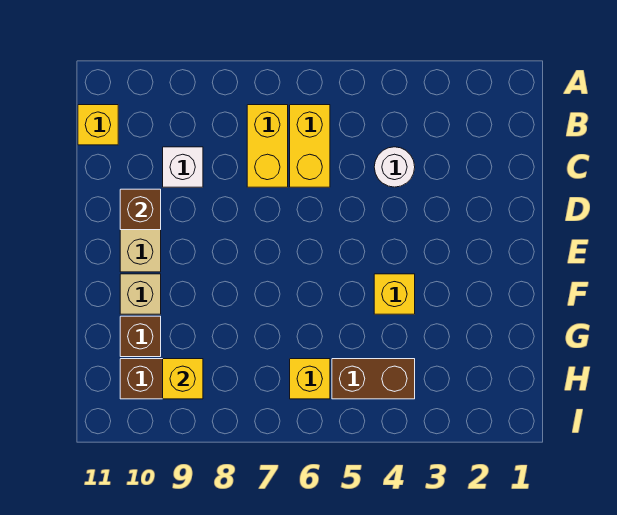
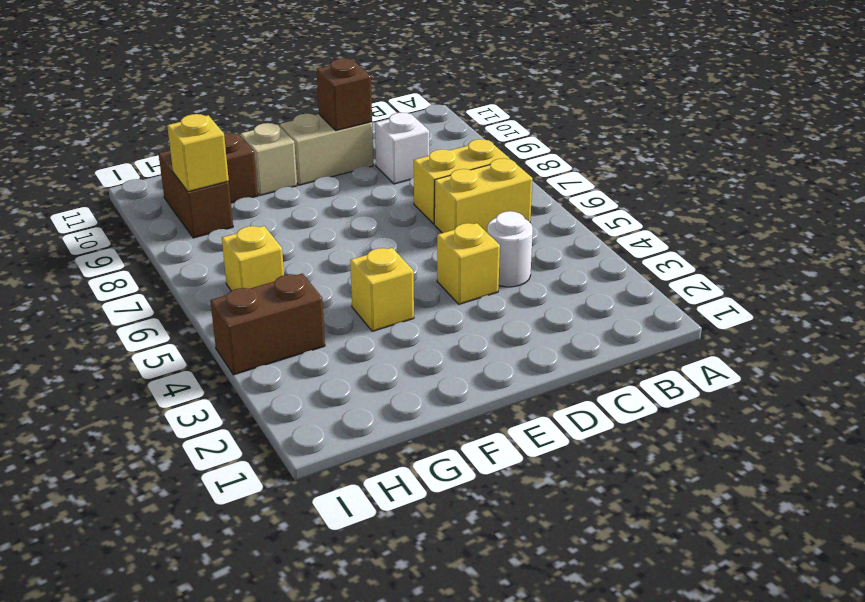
yellow 1x1 brick [78,105,118,145] -> yellow 1x1 brick moved to [437,223,500,304]
brown 1x2 brick [332,359,415,399] -> brown 1x2 brick turned to [210,274,325,375]

